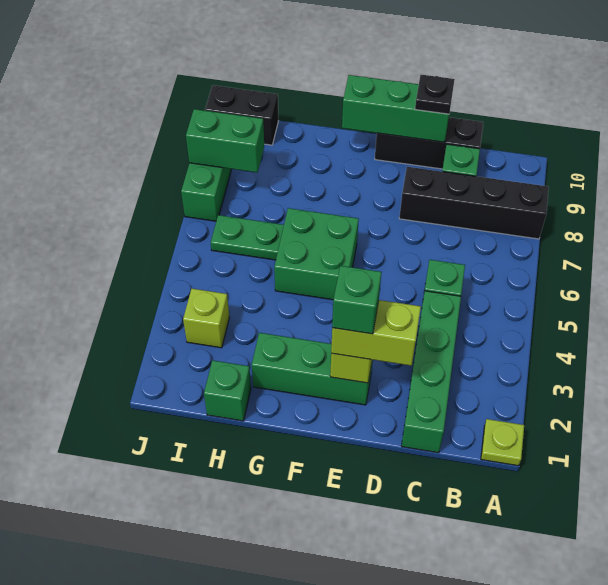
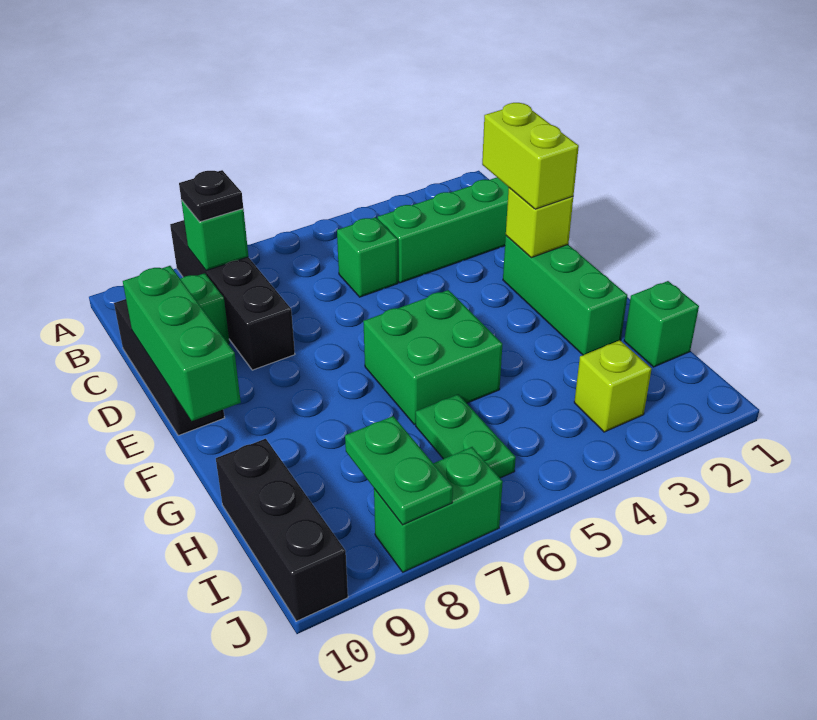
lime 1x1 plate [481,419,524,466] -> none
black 1x1 plate [415,75,455,114] -> black 1x1 plate moved to [179,170,243,222]
green 1x1 brick [332,266,381,334] -> green 1x1 brick moved to [181,200,248,271]
green 1x2 brick [186,109,264,173] -> green 1x2 plate [345,416,453,525]
black 1x2 brick [205,85,279,145] -> black 1x3 brick [216,439,348,621]

